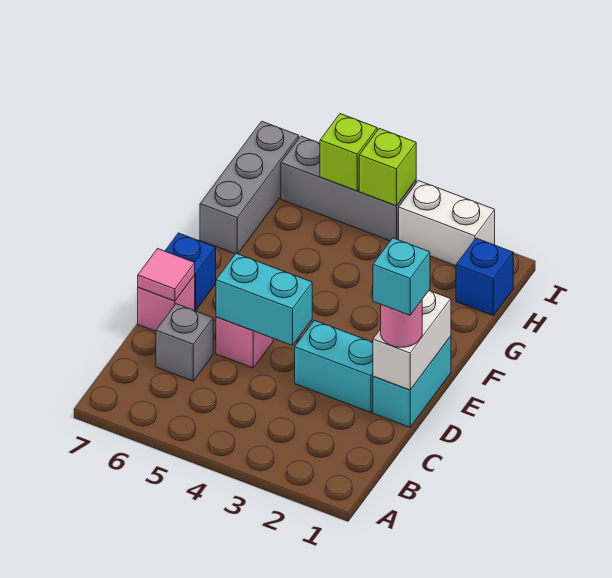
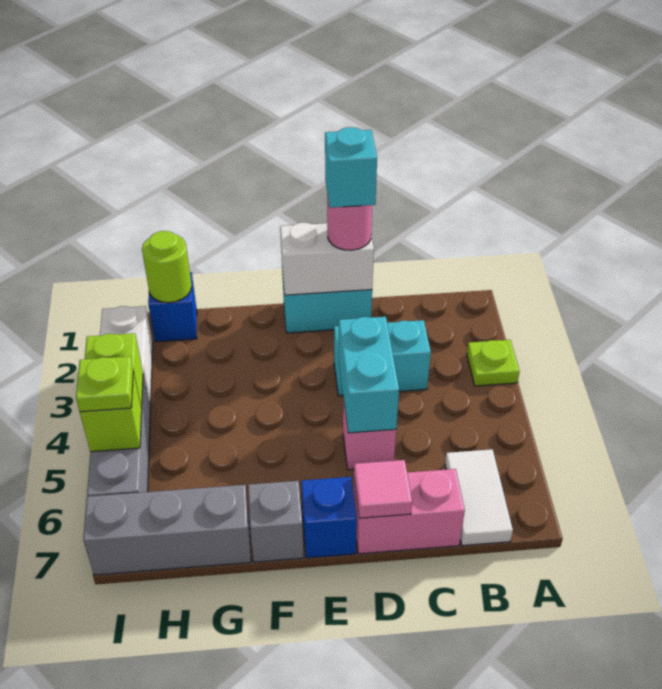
none -> lime 1x1 plate [467,340,520,386]
none -> white 1x2 tile [445,449,513,546]
grey 1x1 brick [156,304,213,381] -> grey 1x1 brick moved to [248,481,304,562]
cyan 1x2 brick [295,320,373,413] -> cyan 1x2 brick turned to [334,320,431,396]
pink 1x1 brick [138,276,195,331] -> pink 1x2 brick [353,469,465,554]
none -> lime 1x1 round brick [142,231,192,303]
none -> lime 1x1 plate [76,356,133,412]

